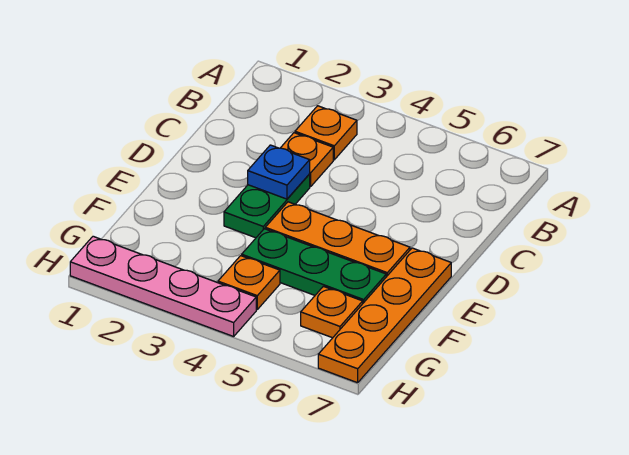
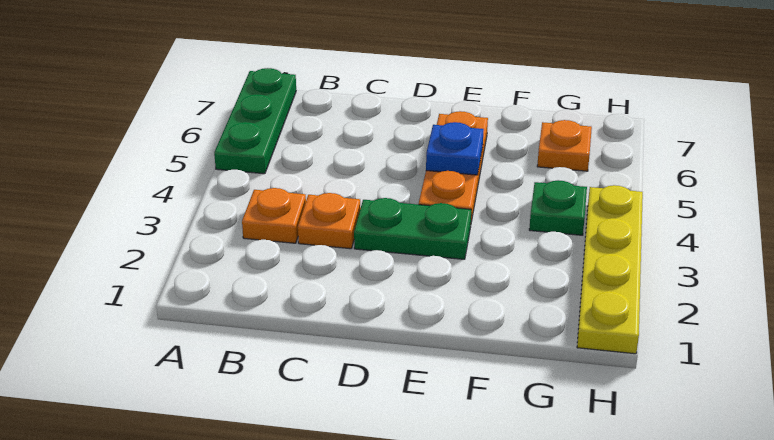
blue 1x1 plate [248,145,310,199] -> blue 1x1 plate moved to [426,122,484,175]
orange 1x4 plate [318,248,451,383] -> none
green 1x3 plate [242,229,386,303] -> green 1x3 plate moved to [214,68,296,174]
orange 1x1 plate [218,256,280,309] -> green 1x1 plate [529,180,587,235]
pink 1x4 plate [70,236,256,337] -> yellow 1x4 plate [577,185,643,354]

